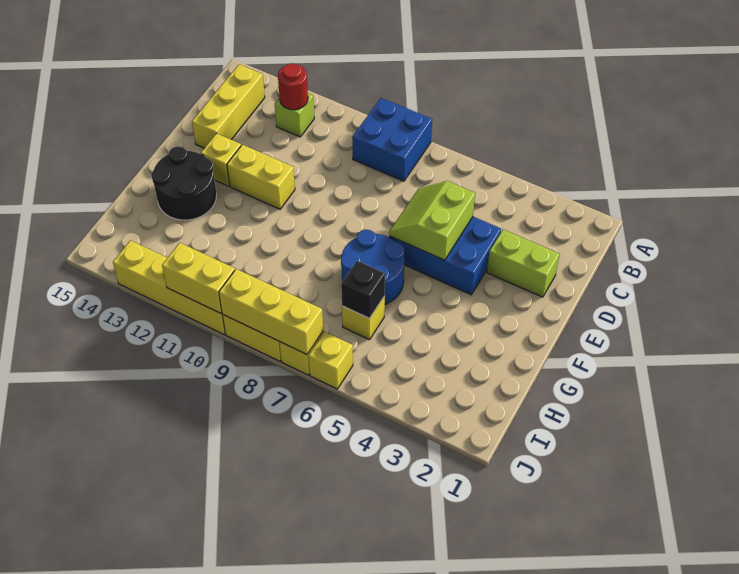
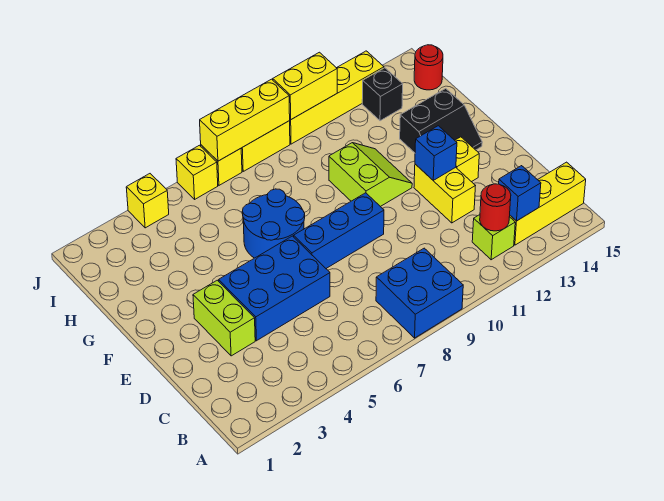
none -> blue 1x1 brick [499,166,541,221]
yellow 1x3 brick [192,64,265,148] -> yellow 1x3 brick turned to [509,162,586,245]
lime 1x2 brick [487,230,559,297] -> lime 1x2 brick turned to [193,280,255,356]
lime 2x2 slope [389,181,475,260] -> lime 2x2 slope moved to [329,143,412,207]
none -> blue 1x3 brick [294,193,384,268]
yellow 1x2 brick [227,145,295,209] -> yellow 1x2 brick turned to [414,164,475,223]
none -> blue 1x1 brick [415,126,457,180]
black 2x2 round brick [151,146,217,220] -> black 2x2 slope [400,89,482,153]
yellow 1x1 brick [342,296,385,340] -> yellow 1x1 brick moved to [126,174,169,228]
black 1x1 brick [341,261,385,319] -> black 1x1 brick moved to [362,68,403,121]
none -> red 1x1 round brick [414,45,443,90]

